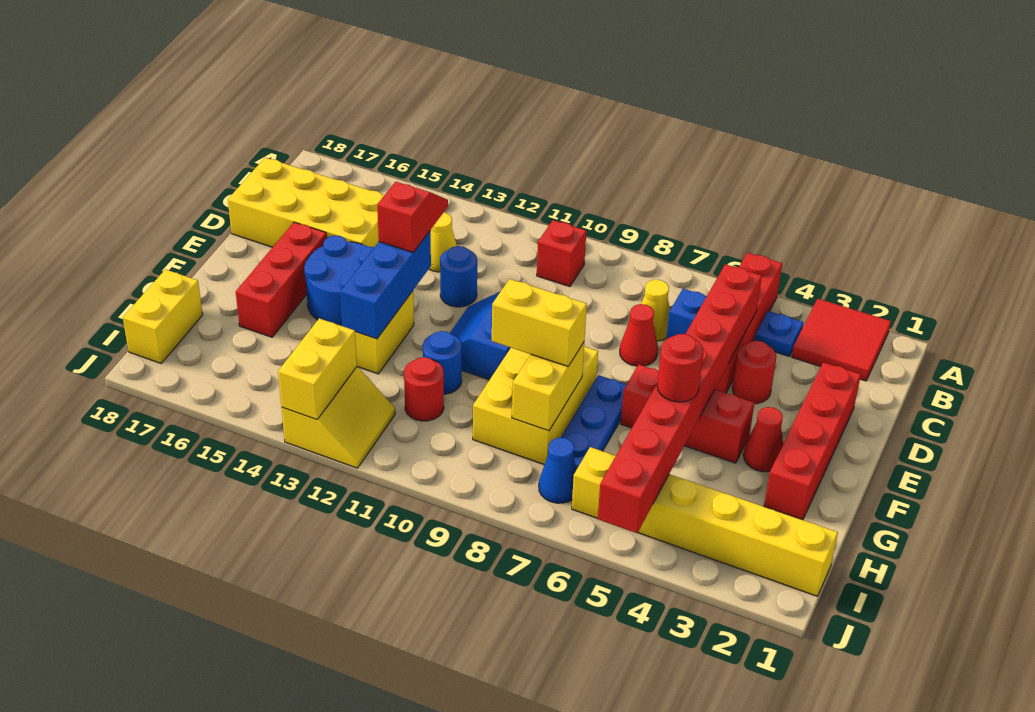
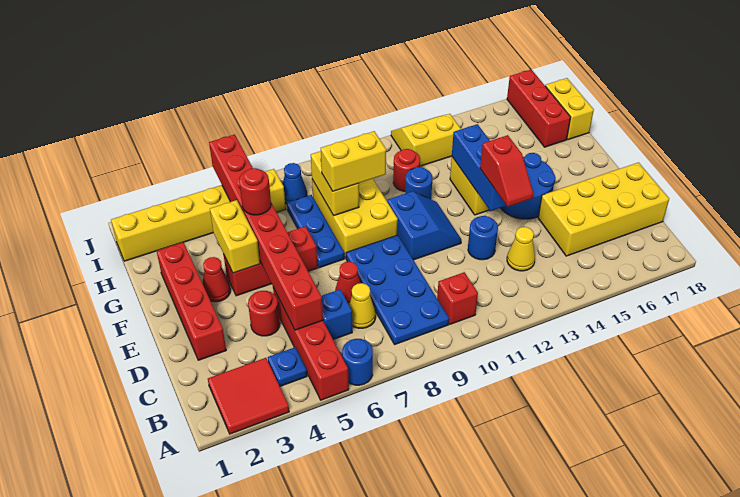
none -> blue 1x1 round brick [342,339,373,385]
none -> blue 2x4 plate [346,235,449,345]
red 1x3 brick [236,222,327,337] -> red 1x3 brick moved to [507,69,571,147]
yellow 2x2 slope [282,367,395,468] -> yellow 2x2 slope turned to [391,114,461,166]
yellow 1x2 brick [278,318,357,420] -> yellow 1x2 brick moved to [210,200,260,273]

